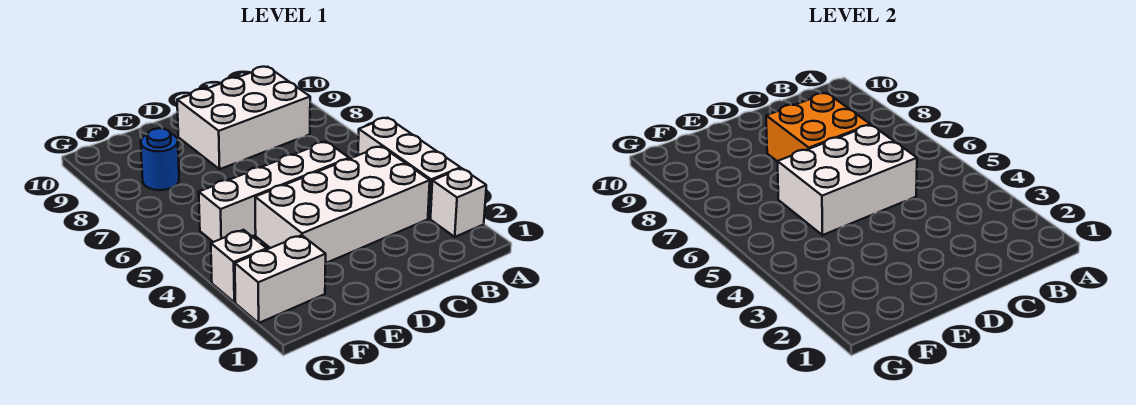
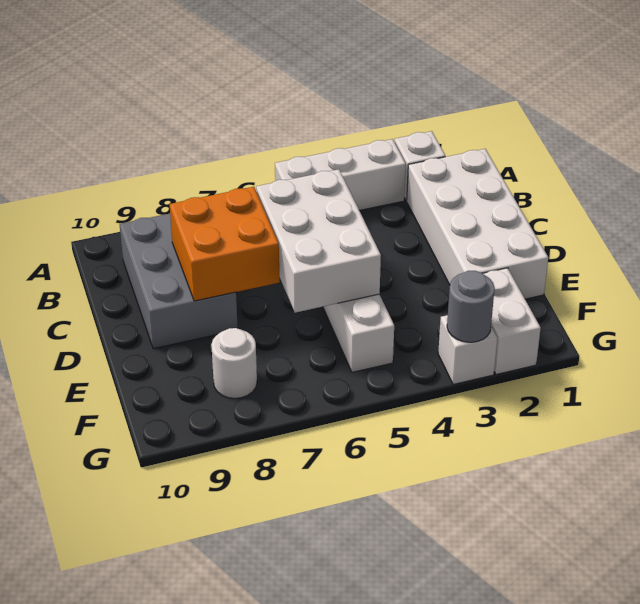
white 2x4 brick [255,146,430,263] -> white 2x4 brick moved to [407,149,548,299]
white 2x3 brick [177,67,310,169] -> grey 2x3 brick [120,214,238,349]
blue 1x1 round brick [141,128,179,190] -> white 1x1 round brick [211,328,257,398]
none -> grey 1x1 round brick [447,271,495,342]

